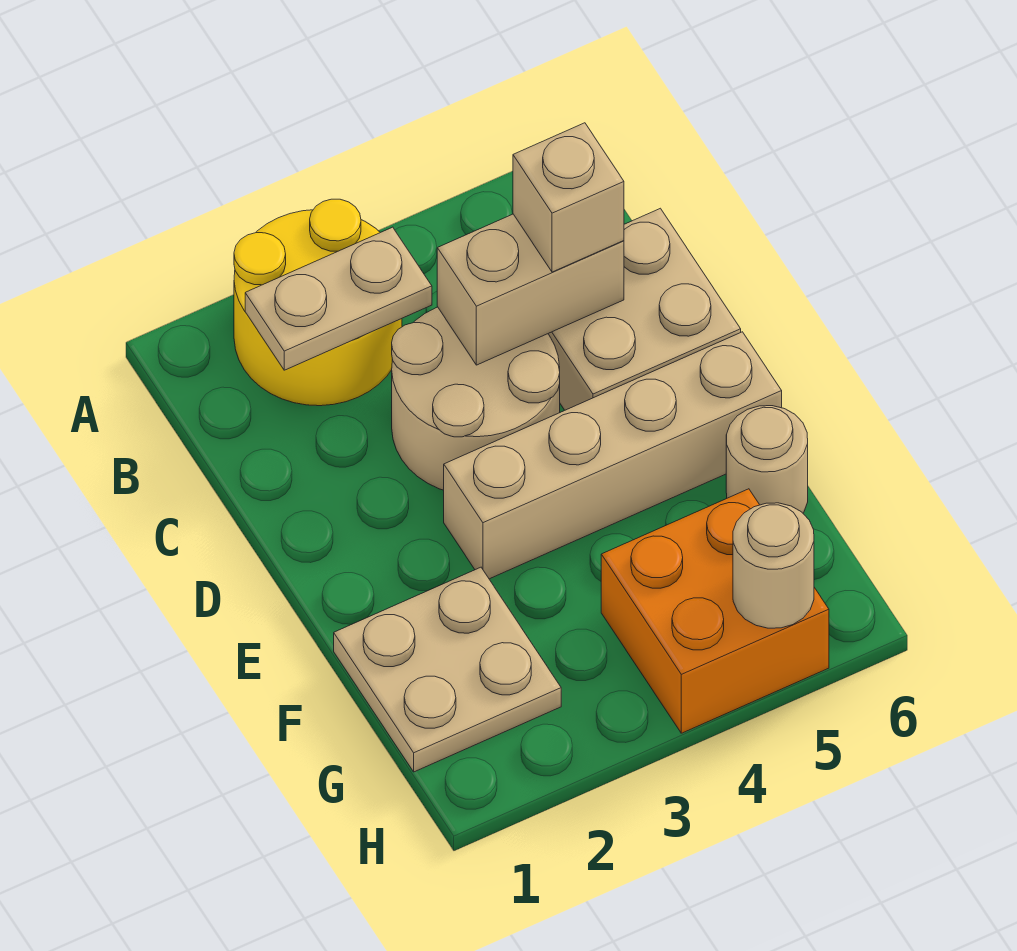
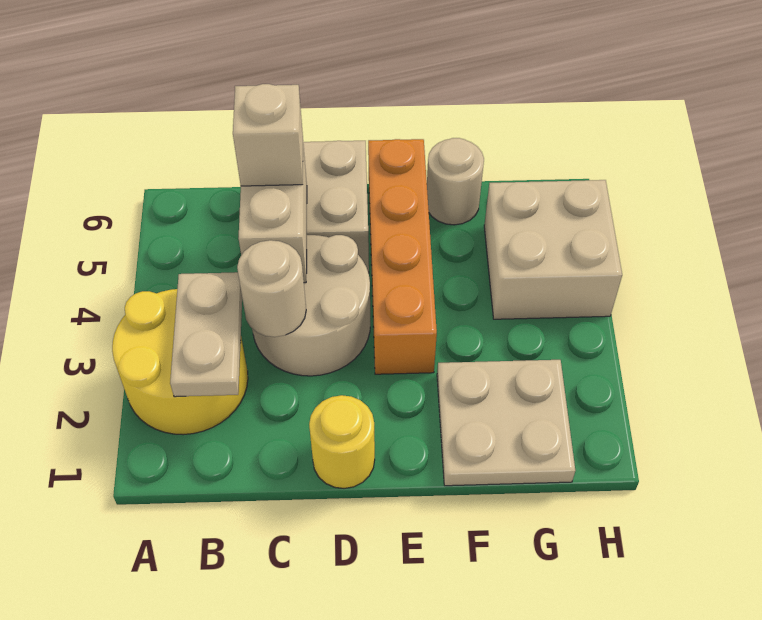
none -> yellow 1x1 round brick [309,395,375,488]
tan 1x4 brick [444,332,782,579] -> orange 1x4 brick [368,139,437,374]
orange 2x2 brick [601,489,829,733] -> tan 2x2 brick [484,180,622,319]
tan 1x1 round brick [733,503,814,628] -> tan 1x1 round brick moved to [237,240,306,337]

